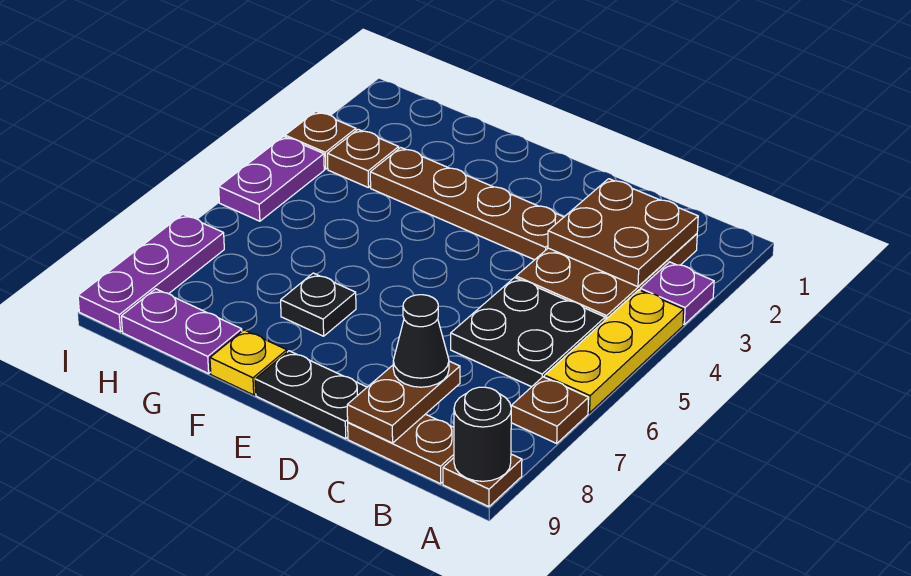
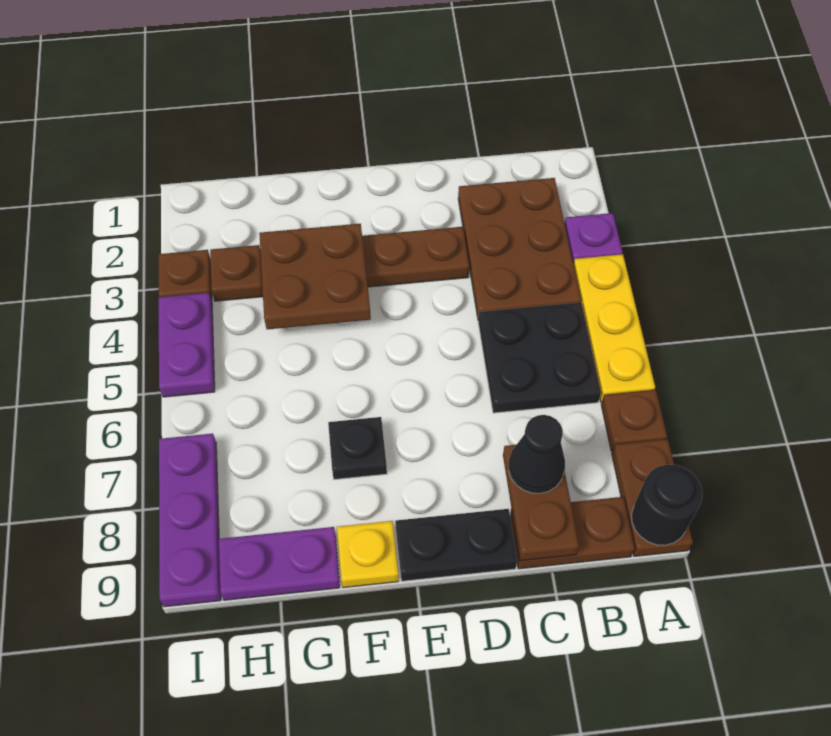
brown 1x1 plate [443,454,522,507] -> brown 1x2 plate [612,439,693,556]
brown 2x2 plate [548,179,698,287] -> brown 2x2 plate moved to [259,224,371,329]

